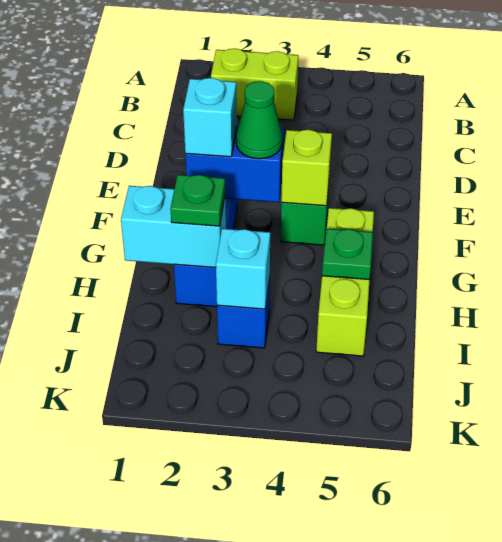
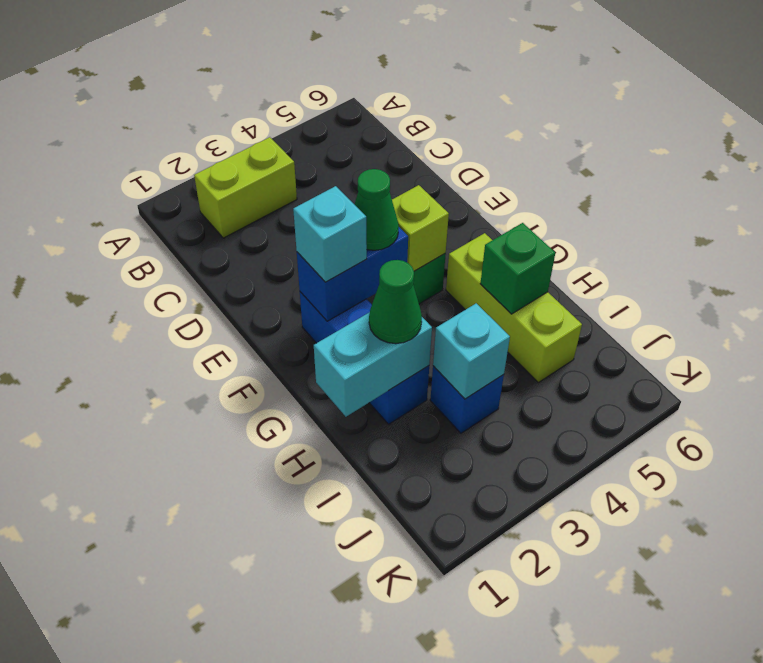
green 1x1 plate [171,175,225,226] -> green 1x1 cone [369,260,422,344]
green 1x1 plate [322,229,373,280] -> green 1x1 brick [480,223,555,314]

